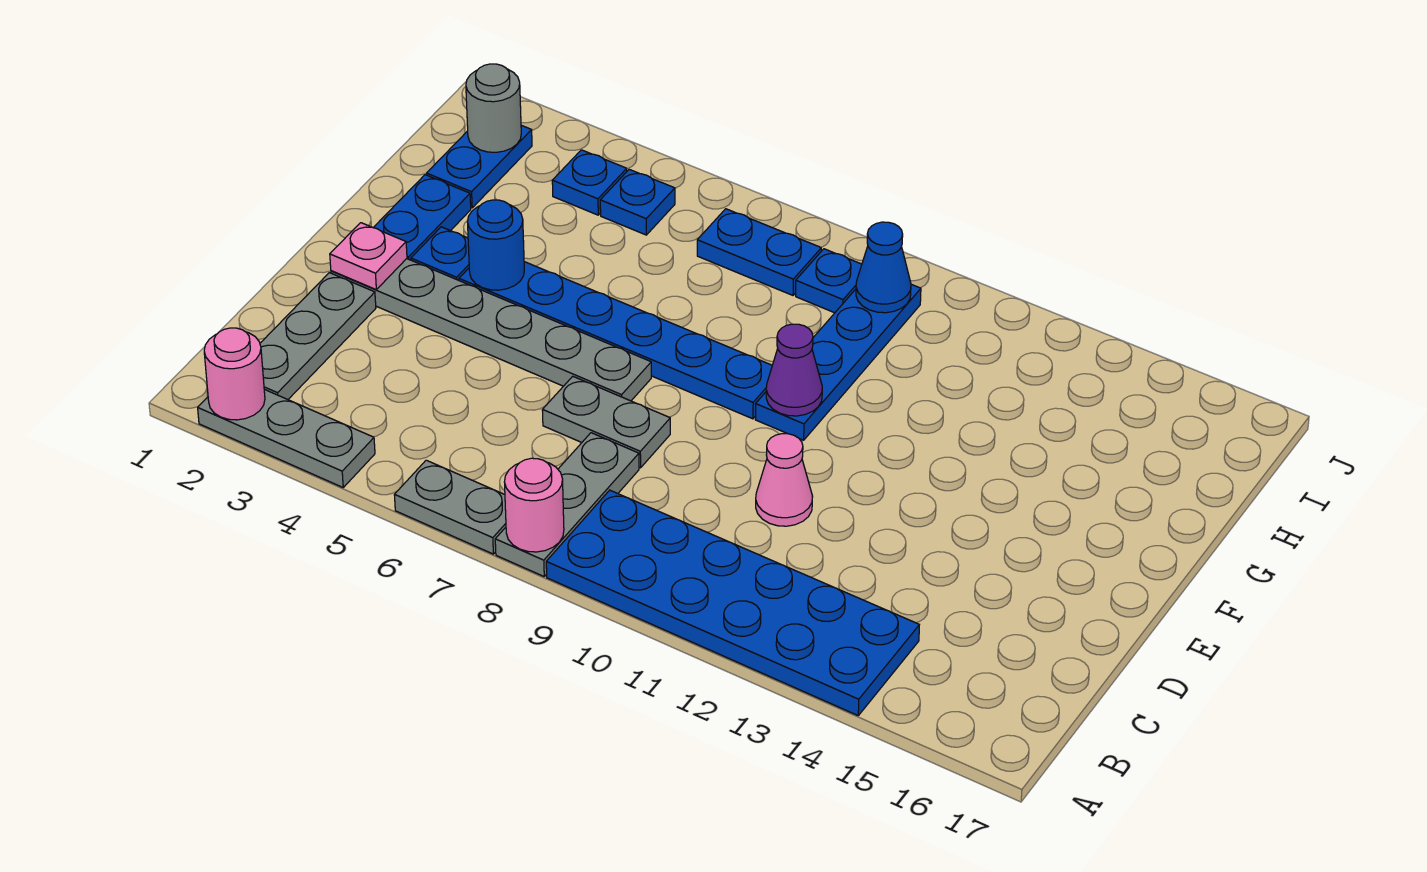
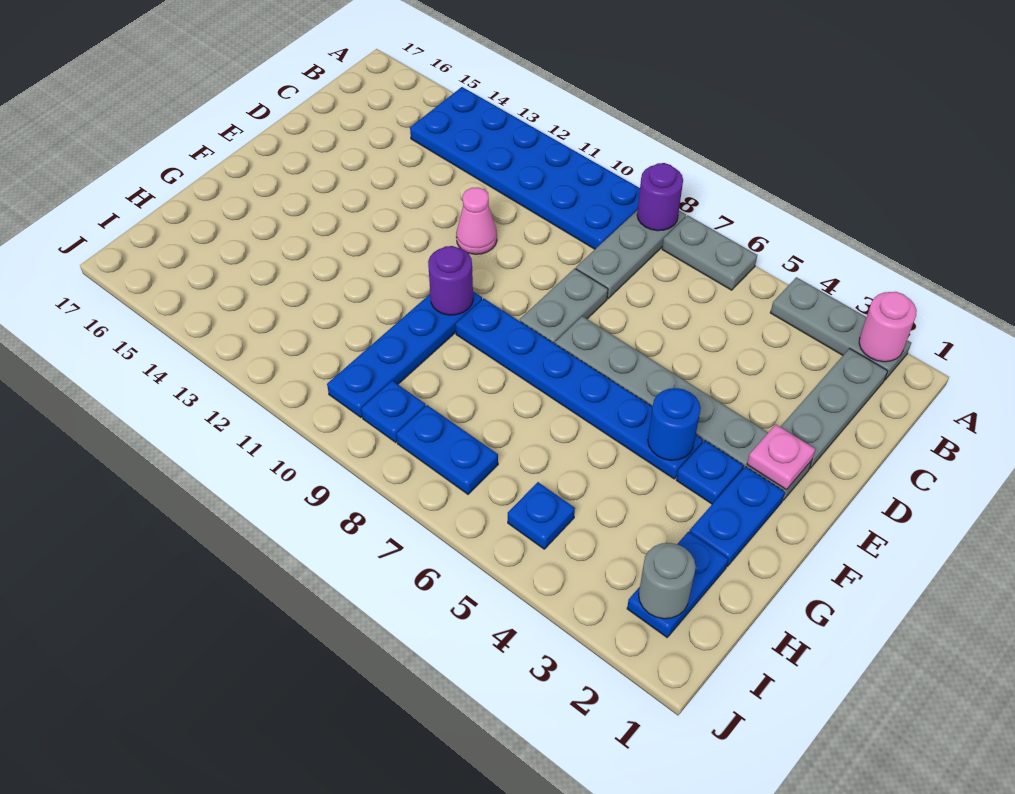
pink 1x1 round brick [505,458,564,552] -> purple 1x1 round brick [637,163,683,231]
grey 1x2 plate [542,376,670,468] -> grey 1x2 plate turned to [520,268,608,344]
purple 1x1 cone [766,324,822,416] -> purple 1x1 round brick [428,246,473,315]
blue 1x1 plate [552,150,627,215] -> none
blue 1x1 cone [856,222,911,313] -> none

